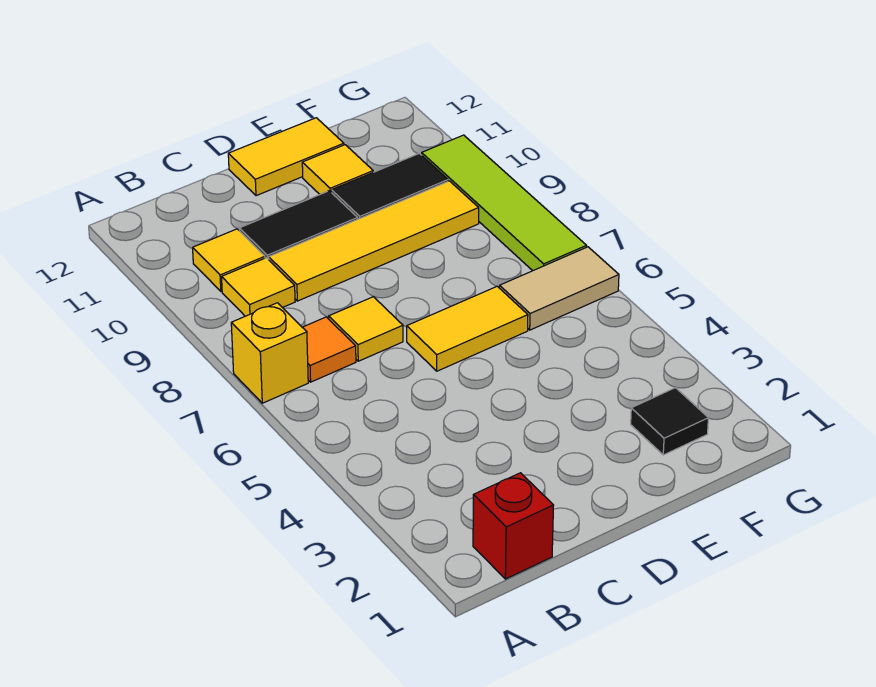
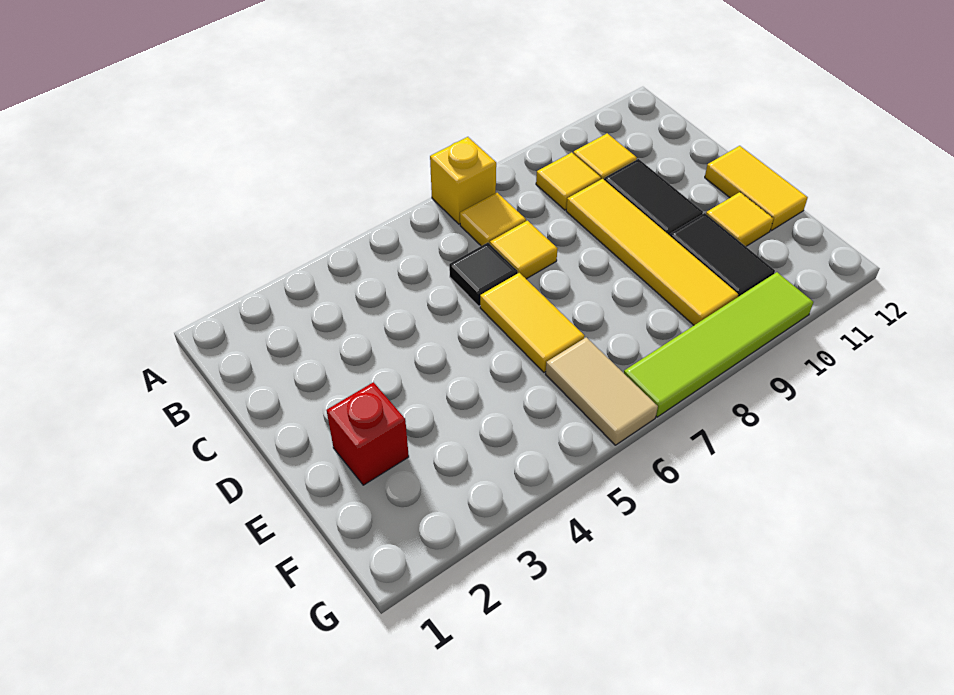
red 1x1 brick [473,473,554,579] -> red 1x1 brick moved to [326,382,409,485]
orange 1x1 tile [302,317,356,382] -> yellow 1x1 tile [460,193,526,246]
black 1x1 tile [631,388,708,455] -> black 1x1 tile moved to [449,243,518,306]

